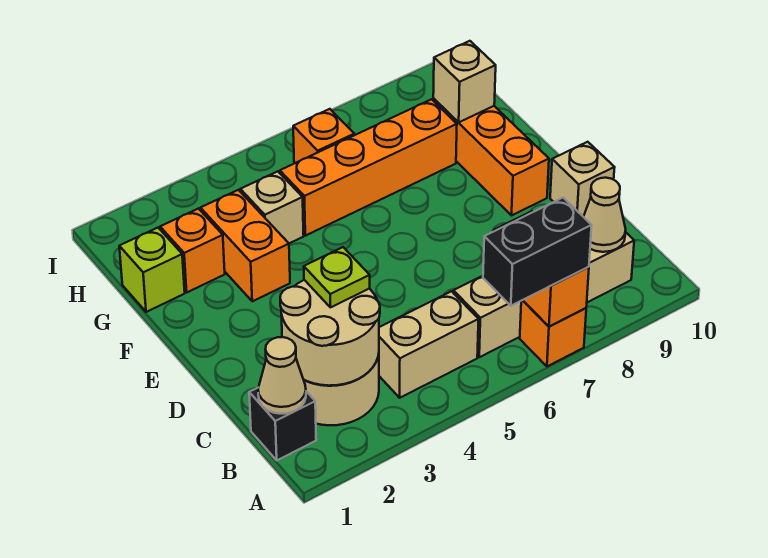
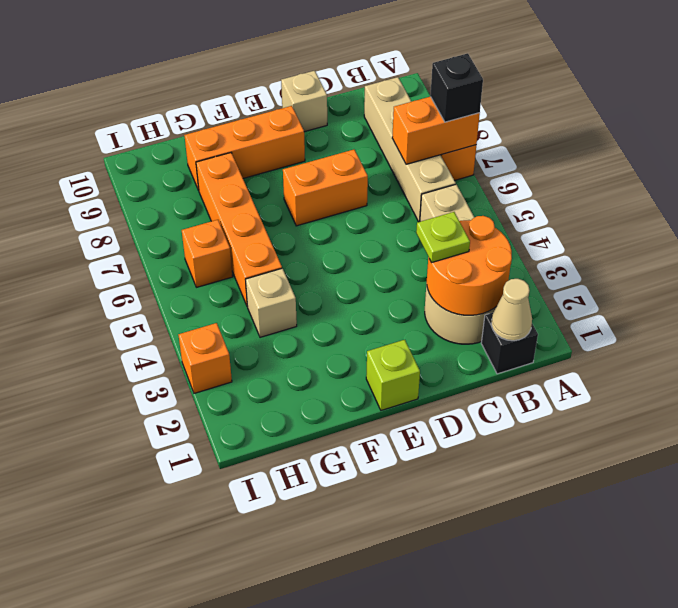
black 1x2 brick [483,198,592,306] -> black 1x1 brick [430,53,483,122]
tan 2x2 round brick [280,280,380,386] -> orange 2x2 round brick [427,216,512,315]
tan 1x1 cone [584,178,626,252] -> none
orange 1x2 brick [201,190,290,301] -> orange 1x2 brick moved to [283,150,368,226]
lime 1x1 brick [119,228,185,312] -> lime 1x1 brick moved to [366,340,420,410]
orange 1x1 brick [160,209,225,292] -> orange 1x1 brick moved to [178,323,232,393]
tan 1x1 brick [433,41,496,122] -> none

